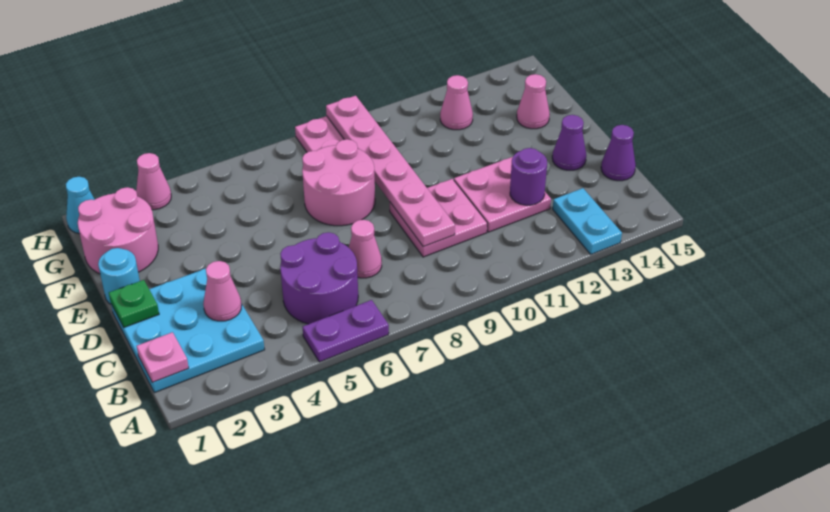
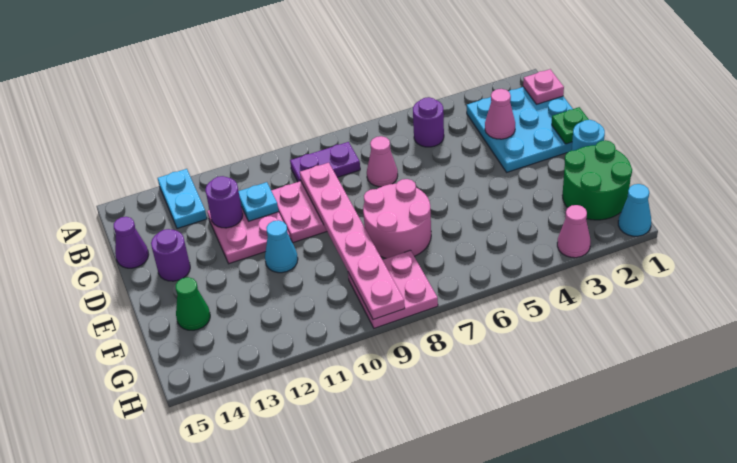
purple 1x2 plate [303,300,389,362] -> purple 1x2 plate moved to [290,142,360,182]
purple 2x2 round brick [280,232,358,324] -> purple 1x1 round brick [413,97,444,147]
none -> cyan 1x1 plate [239,182,279,221]
purple 1x1 cone [552,115,586,170] -> purple 1x1 round brick [151,229,190,281]
none -> cyan 1x1 cone [265,220,298,273]
pink 2x2 round brick [78,187,158,274] -> green 2x2 round brick [562,140,632,220]
pink 1x1 cone [517,74,550,129] -> green 1x1 cone [176,277,210,330]
pink 1x1 cone [440,75,473,130] -> none

